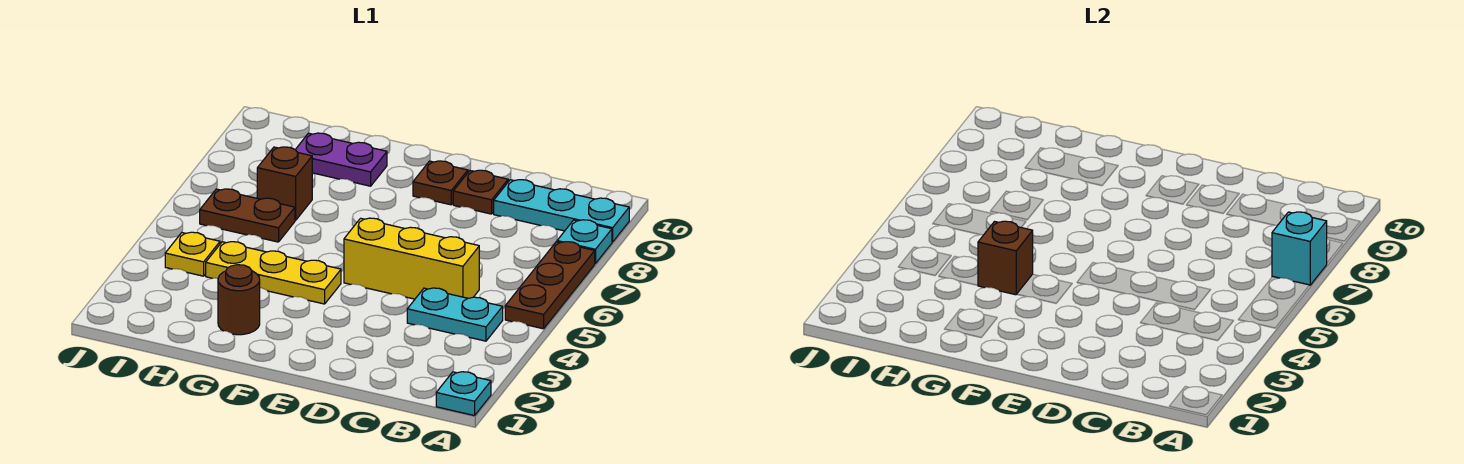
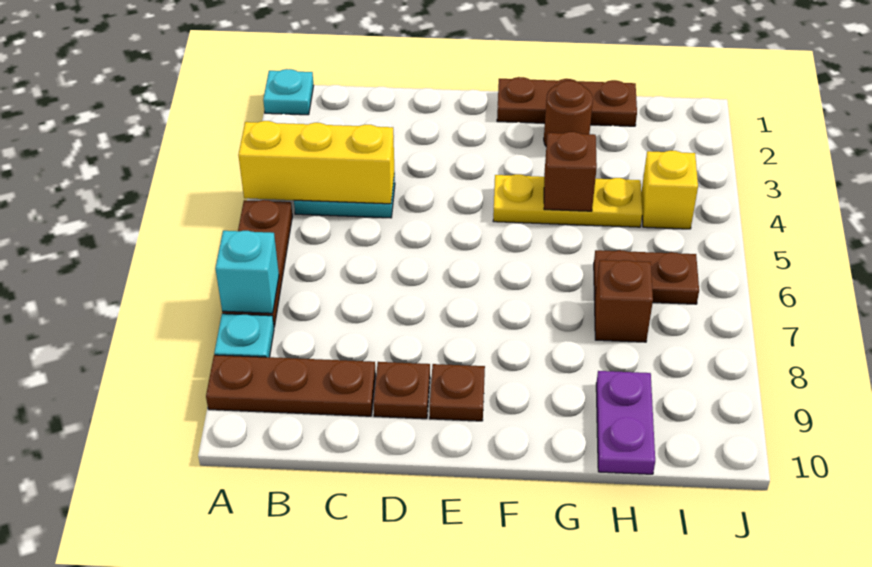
cyan 1x3 plate [494,180,629,242] -> brown 1x3 plate [206,355,376,416]
yellow 1x3 brick [344,218,479,299] -> yellow 1x3 brick moved to [238,121,394,204]
none -> brown 1x3 plate [497,77,637,126]
purple 1x2 plate [295,133,387,186] -> purple 1x2 plate turned to [596,371,655,474]
yellow 1x1 plate [165,232,220,276] -> yellow 1x1 brick [641,151,698,229]

